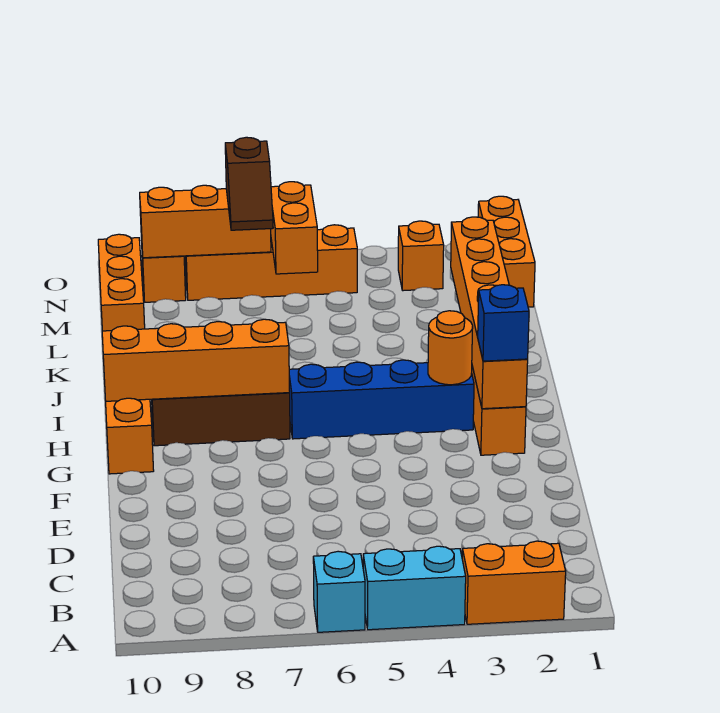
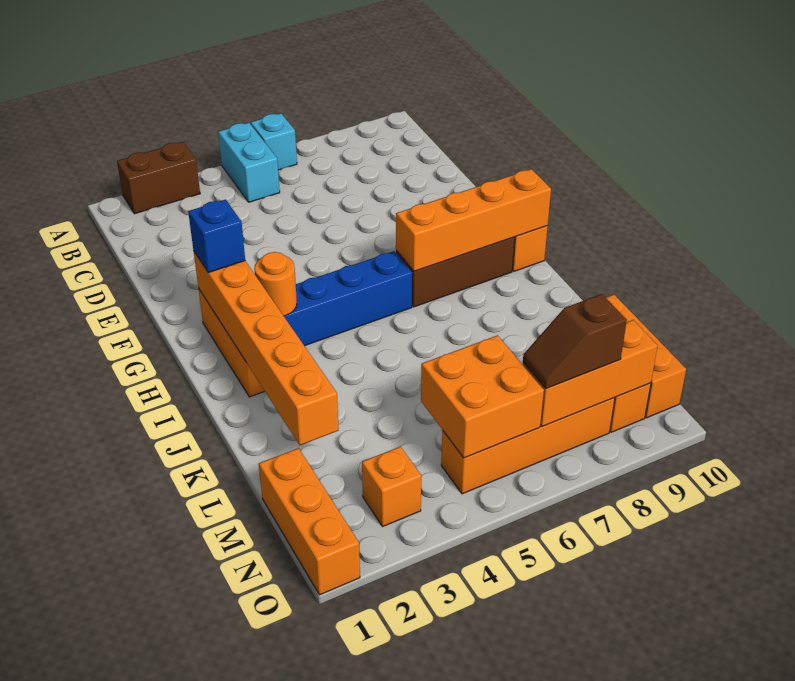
orange 1x2 brick [462,541,566,624] -> brown 1x2 brick [117,142,200,214]
cyan 1x2 brick [363,546,466,630] -> cyan 1x2 brick turned to [218,123,280,202]
orange 1x2 brick [271,182,318,274] -> orange 2x2 brick [421,335,544,458]
brown 1x2 slope [225,137,273,230] -> brown 1x2 slope turned to [523,294,627,389]

